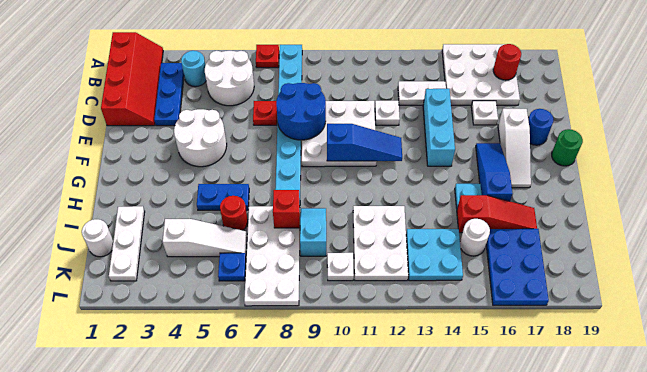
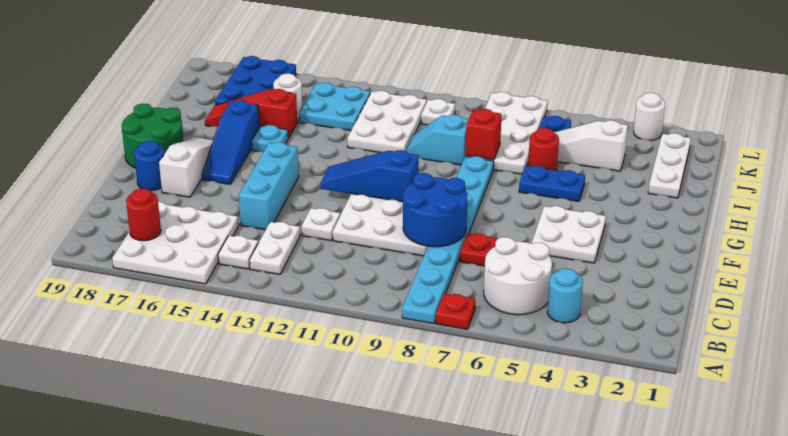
red 2x4 slope [101,32,163,126] -> none
blue 1x3 plate [154,63,184,126] -> none
white 1x2 plate [398,81,446,105] -> white 1x2 plate turned to [250,222,300,275]
white 1x1 plate [471,101,498,125] -> white 1x1 plate moved to [218,236,258,269]
white 2x2 round brick [174,109,227,167] -> white 2x2 plate [532,206,606,263]
green 1x1 round brick [552,129,583,166] -> green 2x2 round brick [122,104,184,168]
cyan 1x2 slope [300,208,326,256] -> cyan 1x2 slope turned to [406,115,469,165]
white 1x1 round brick [82,219,113,257] -> white 1x1 round brick moved to [634,93,665,141]

